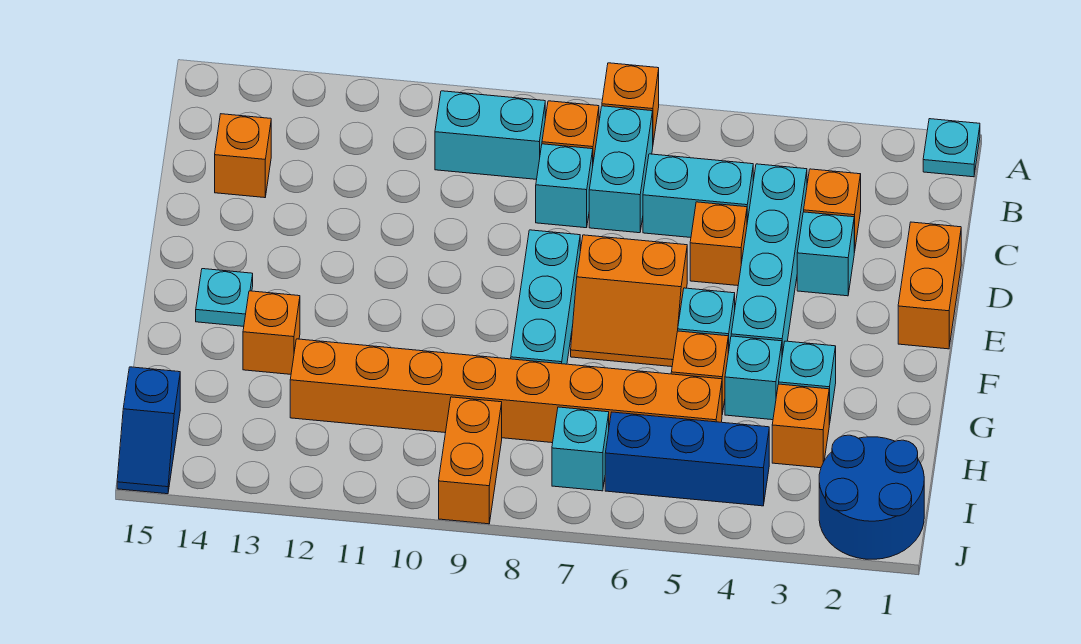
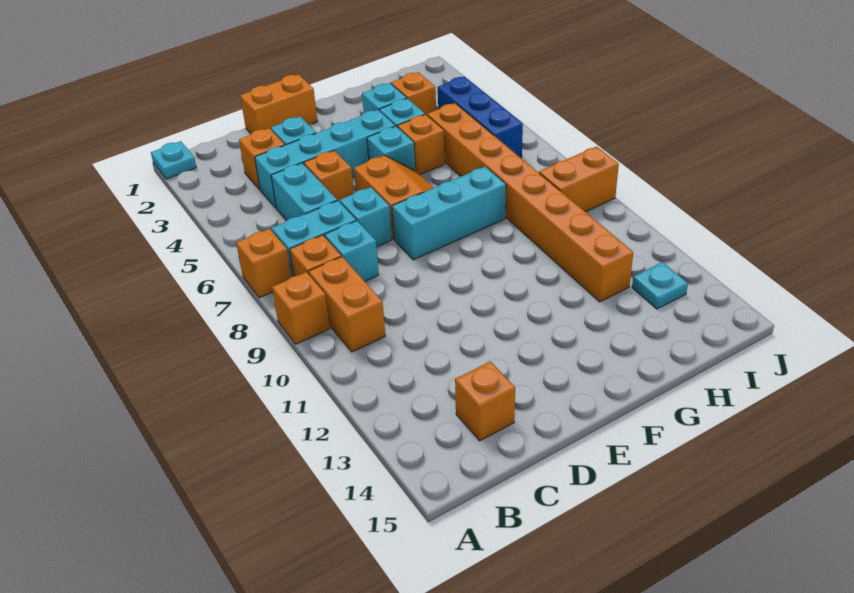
cyan 1x2 brick [435,91,545,179] -> orange 1x2 brick [308,257,385,352]
cyan 1x1 plate [196,269,253,326] -> cyan 1x1 plate moved to [632,262,688,309]
orange 1x1 brick [243,291,300,374] -> orange 1x1 brick moved to [272,272,330,344]
blue 2x2 round brick [819,435,924,559] -> none
cyan 1x1 brick [552,407,609,491] -> cyan 1x1 brick moved to [340,187,392,247]
blue 1x2 slope [117,367,180,494] -> none

